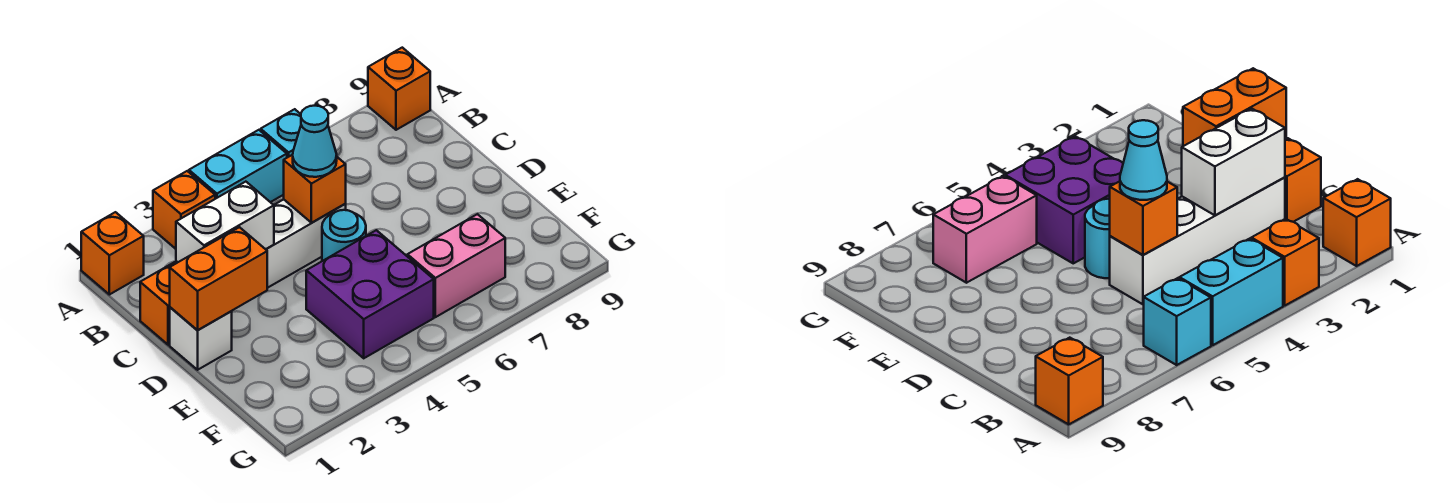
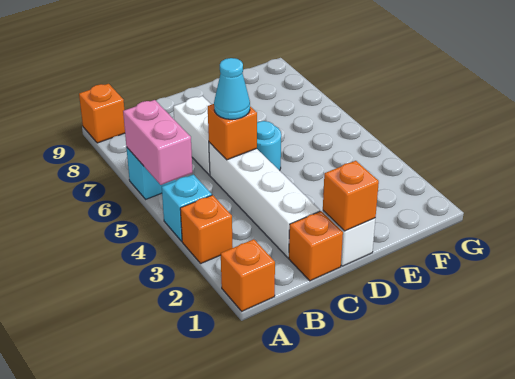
cyan 1x2 brick [189,130,287,202] -> cyan 1x1 brick [162,174,212,241]
white 1x2 brick [176,182,274,262] -> white 1x2 brick moved to [173,96,211,175]
orange 1x2 brick [170,227,267,330] -> orange 1x1 brick [323,161,379,231]
purple 2x2 brick [306,230,434,358] -> none
pink 1x2 brick [407,214,505,317] -> pink 1x2 brick moved to [123,100,193,185]

